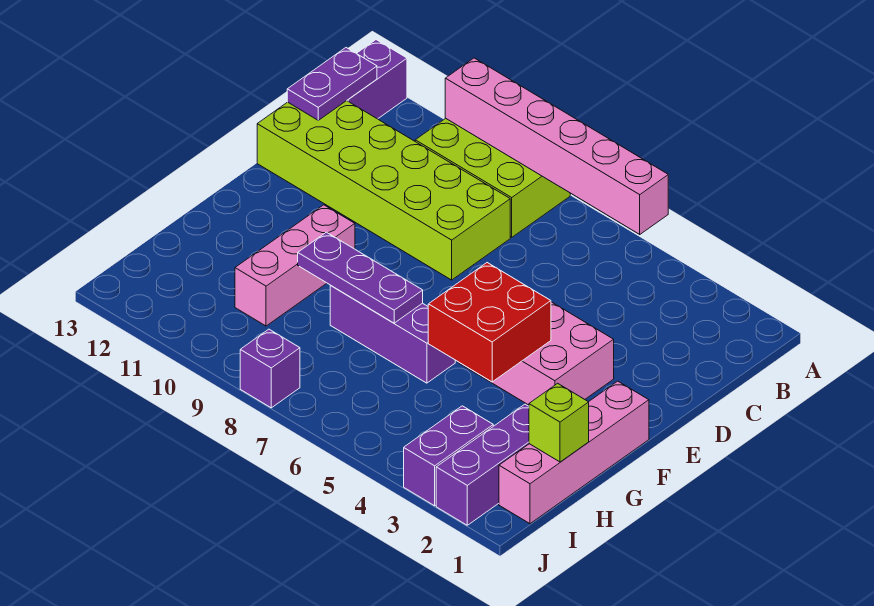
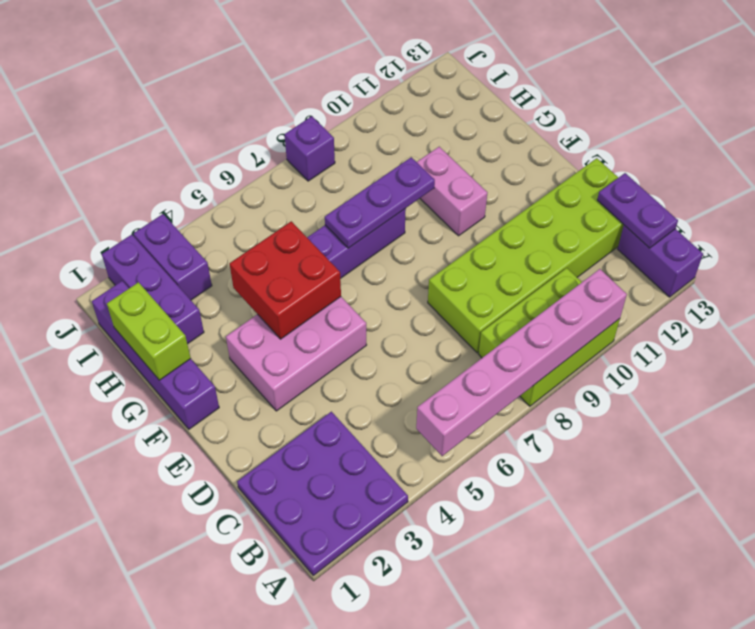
none -> purple 3x3 plate [237,412,408,576]
pink 1x4 brick [499,381,649,524] -> purple 1x4 brick [92,281,219,429]
pink 1x3 brick [235,205,355,326] -> pink 1x2 brick [417,147,487,236]
lime 1x1 brick [529,383,589,462] -> lime 1x2 brick [107,282,191,380]

